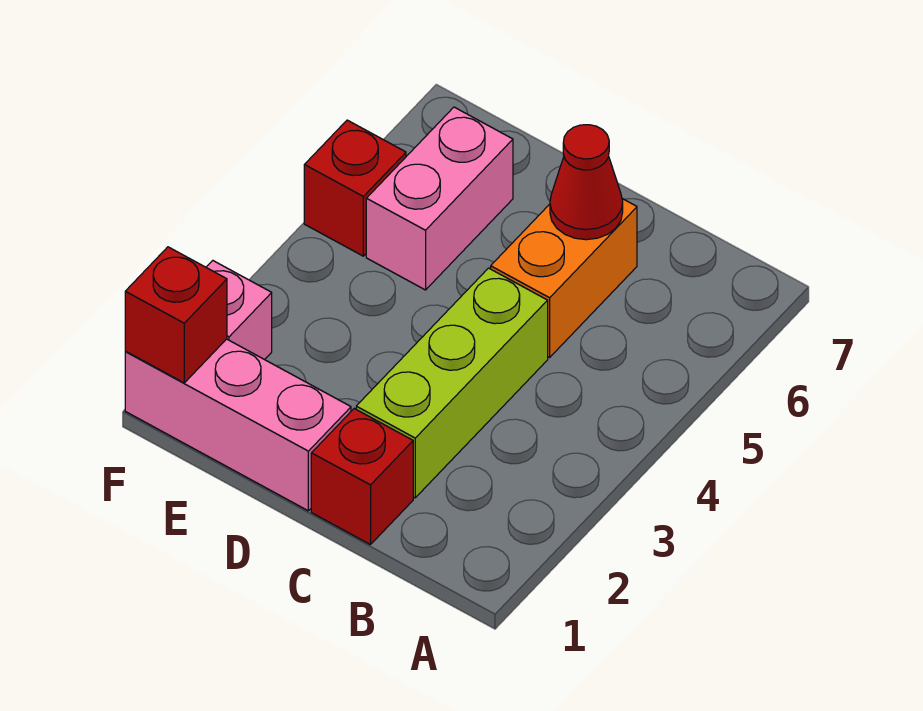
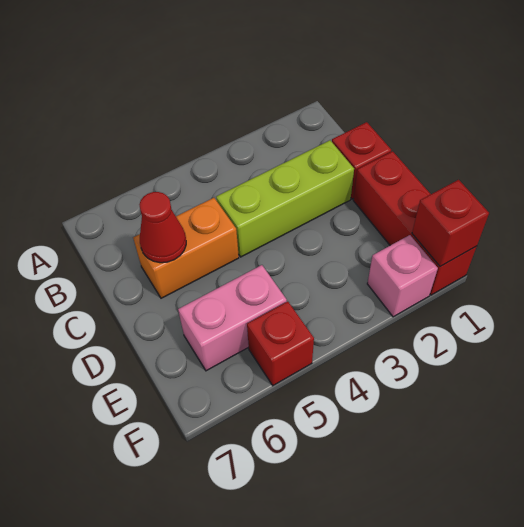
pink 1x3 brick [125,339,351,511] -> red 1x3 brick [353,151,477,295]

